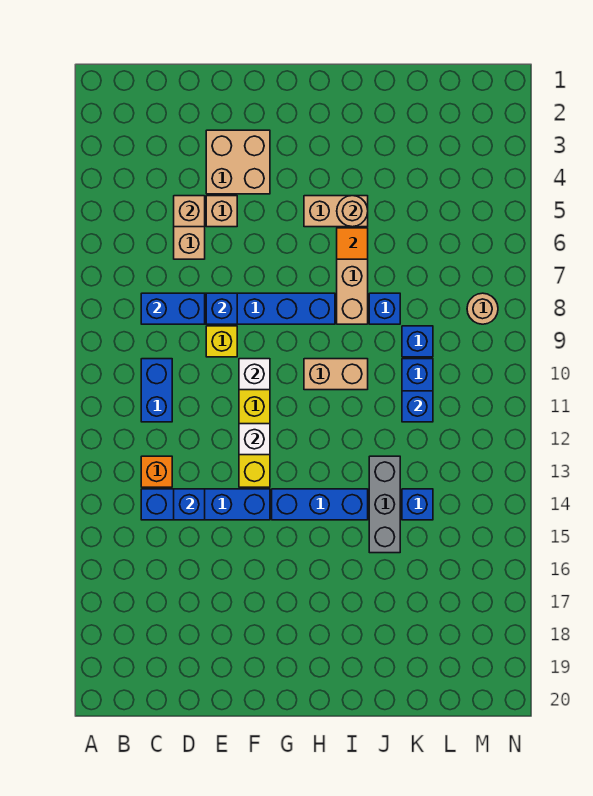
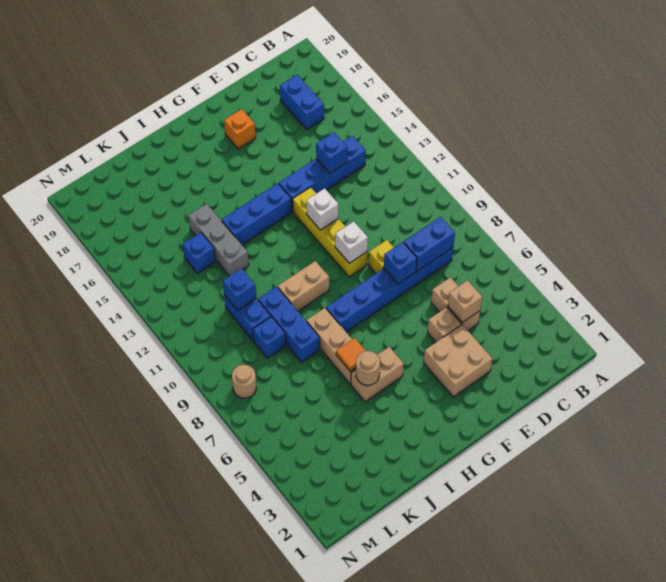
blue 1x2 brick [141,359,172,422] -> blue 1x2 brick moved to [280,75,324,130]
orange 1x1 brick [141,456,172,487] -> orange 1x1 brick moved to [224,109,256,149]
blue 1x1 brick [369,293,400,324] -> blue 1x3 brick [258,286,320,362]

